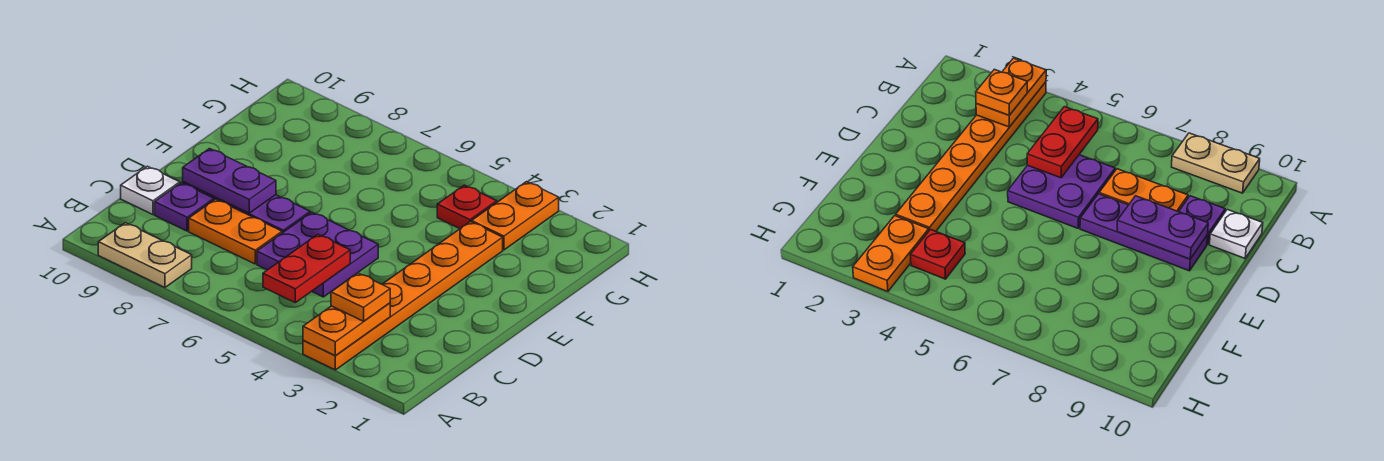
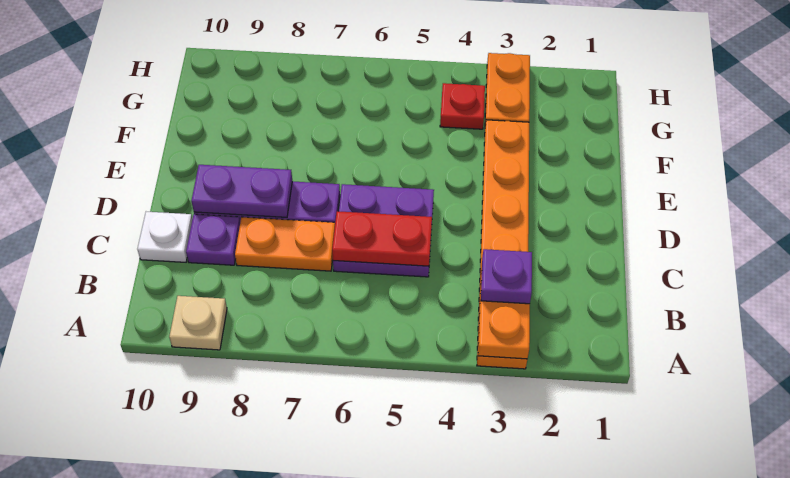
tan 1x2 plate [98,223,192,287] -> tan 1x1 plate [169,296,227,350]
orange 1x1 plate [331,273,390,321] -> purple 1x1 plate [481,249,532,304]
red 1x2 plate [263,234,350,303] -> red 1x2 plate turned to [332,211,432,266]

